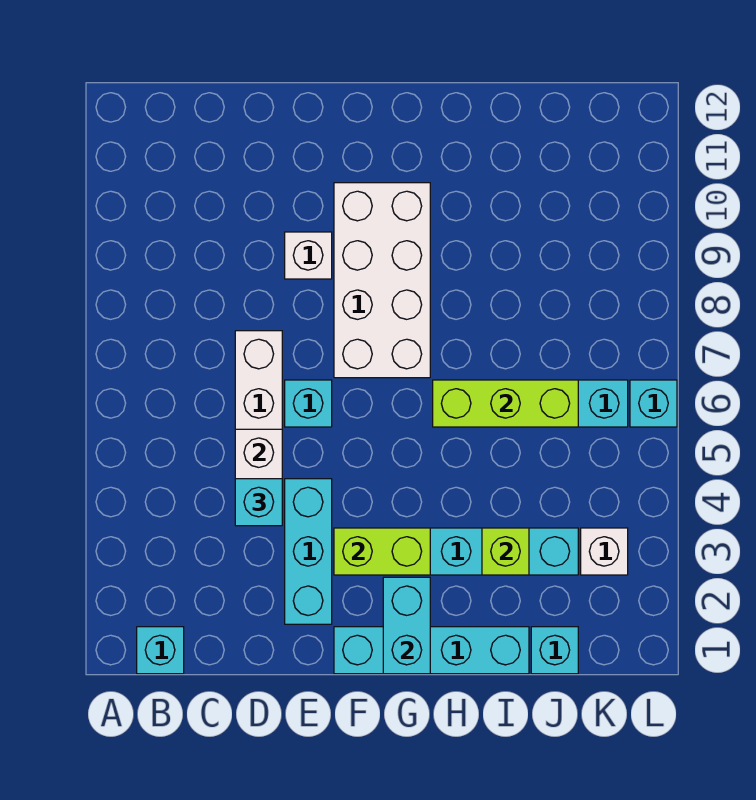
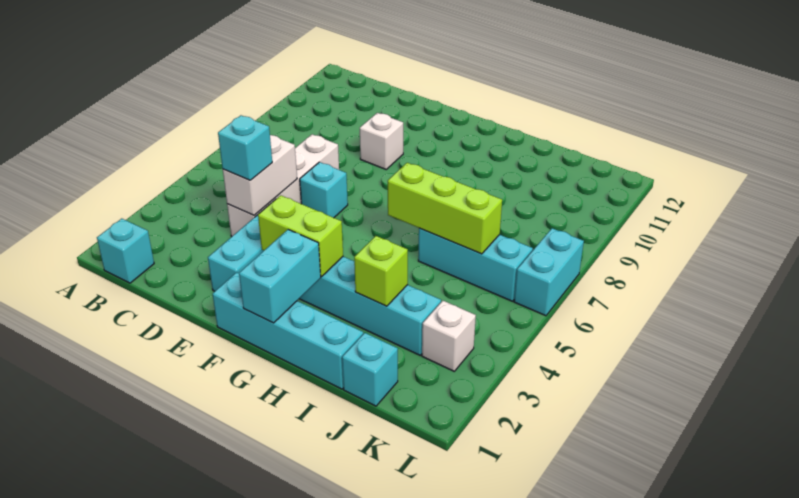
white 2x4 brick [334,183,430,378] -> none
cyan 1x1 brick [630,380,677,427] -> cyan 1x2 brick [514,228,584,316]

